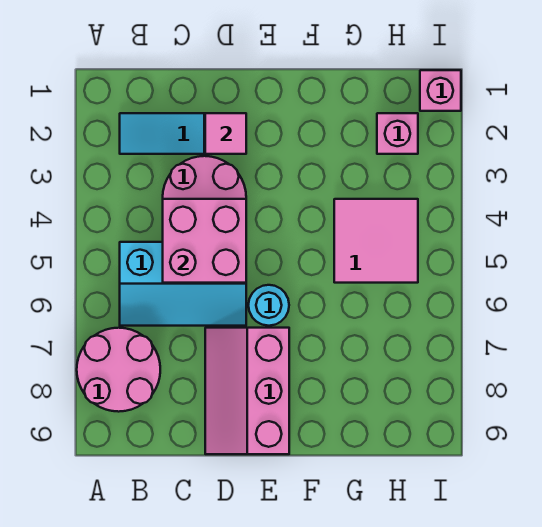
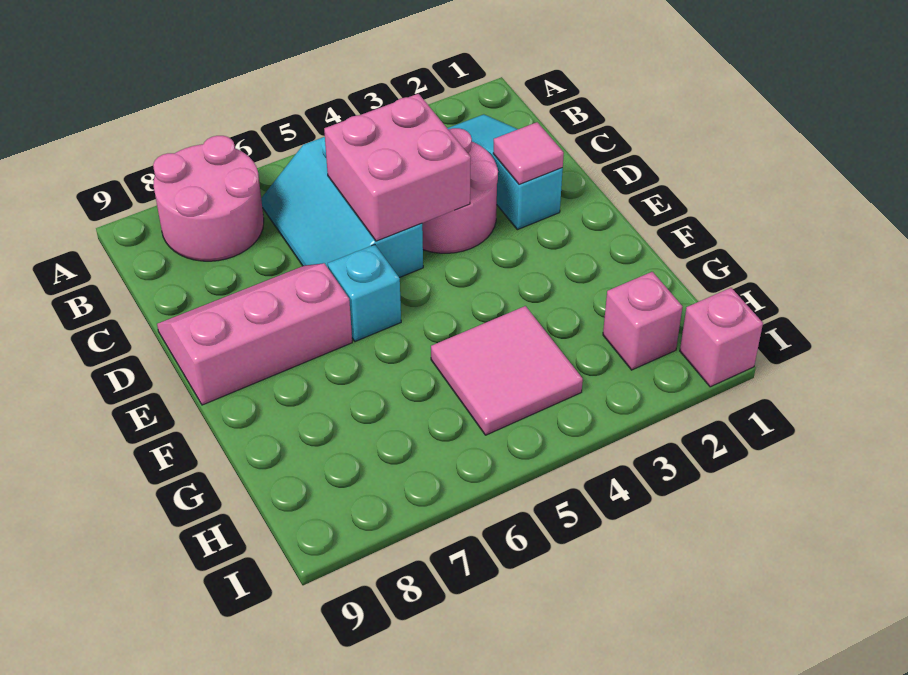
cyan 1x1 round brick [248,285,289,326] -> cyan 1x1 brick [328,245,401,342]

